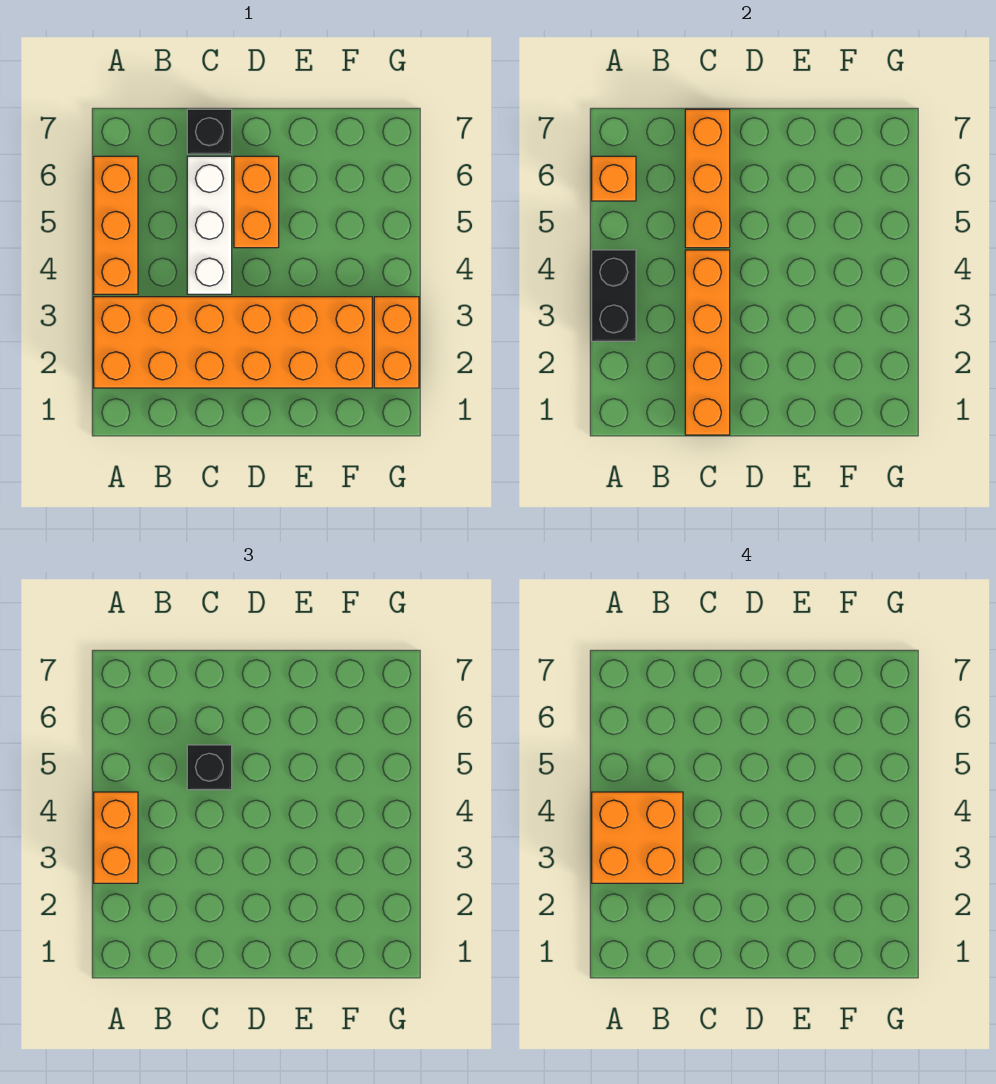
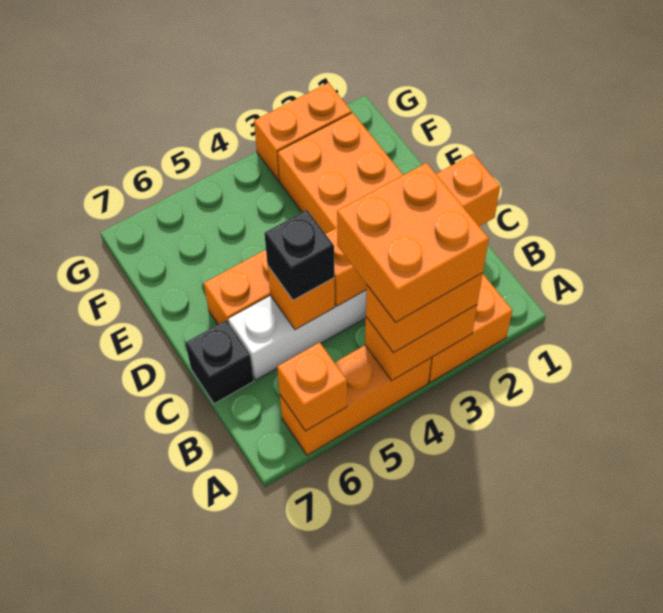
black 1x2 brick [592,250,636,341] -> orange 1x2 brick [365,305,477,381]
orange 1x3 brick [685,109,730,248] -> orange 1x1 brick [268,267,335,330]

